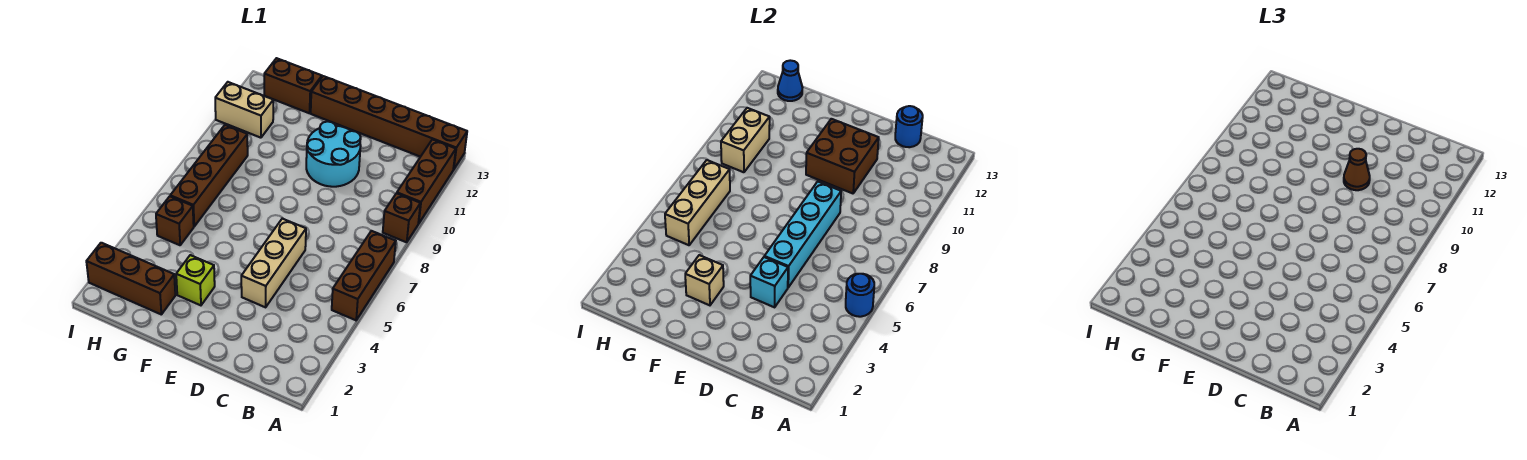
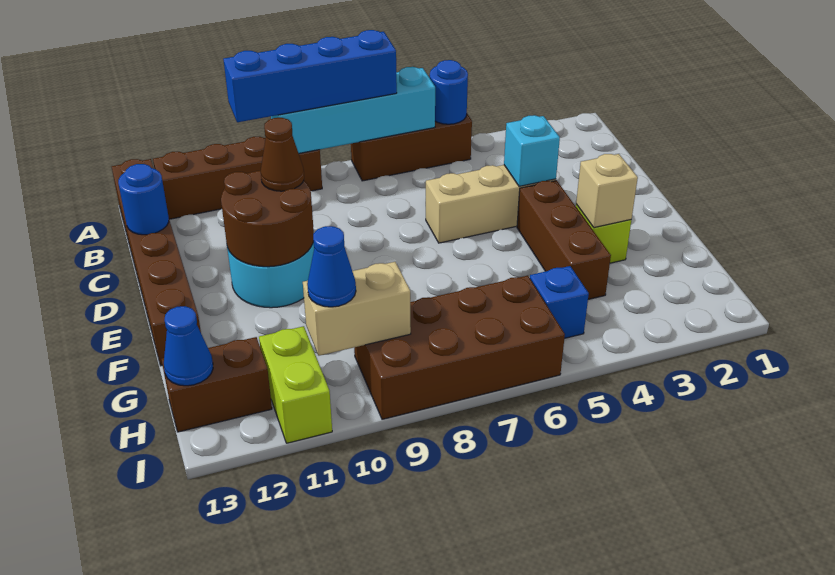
none -> blue 1x4 brick [223,30,397,122]
cyan 1x4 brick [764,181,841,287] -> cyan 1x4 brick moved to [271,67,435,153]
brown 2x2 brick [806,119,879,193] -> brown 2x2 round brick [221,171,314,267]
brown 1x3 brick [86,243,175,314] -> brown 1x3 brick moved to [517,180,611,299]
brown 1x2 brick [264,58,322,113] -> brown 1x2 brick turned to [161,337,272,432]
brown 1x1 brick [156,196,194,245] -> blue 1x1 brick [530,266,589,338]
tan 1x3 brick [665,160,730,245] -> none
brown 1x4 brick [170,125,248,226] -> brown 2x4 brick [354,276,565,419]
none -> blue 1x1 cone [307,226,356,307]
tan 1x2 brick [215,82,273,138] -> lime 1x2 brick [259,326,332,443]

